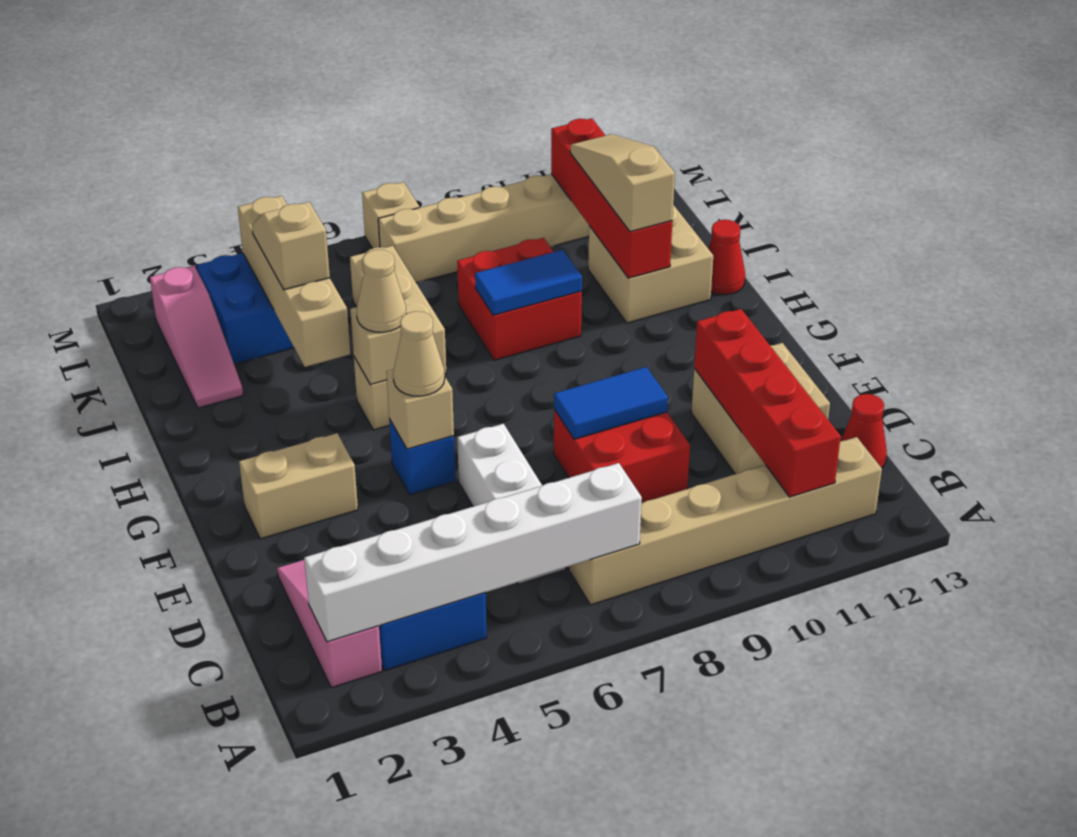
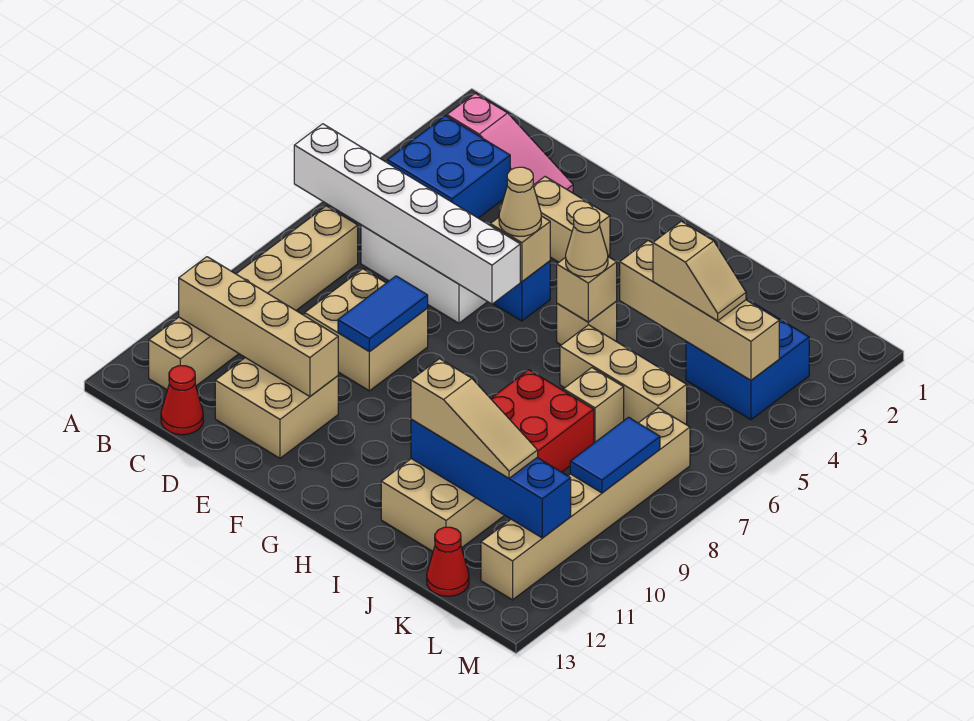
white 1x6 brick [304,463,642,642] -> white 1x6 brick turned to [294,124,520,304]
red 1x4 brick [694,309,841,497] -> tan 1x4 brick [179,257,338,397]
red 2x2 brick [554,409,690,503] -> tan 2x2 brick [305,269,428,391]
tan 1x2 brick [239,433,358,539] -> tan 1x2 brick turned to [533,177,610,262]
blue 1x2 tile [475,250,582,315] -> blue 1x2 tile moved to [570,417,660,493]
red 1x4 brick [551,118,672,278] -> blue 1x4 brick [411,419,571,538]
red 1x1 cone [708,220,745,295] -> red 1x1 cone moved to [427,527,469,596]
pink 1x3 slope [150,266,243,408] -> none
tan 1x1 brick [362,182,419,248] -> tan 1x1 brick moved to [564,368,624,443]

